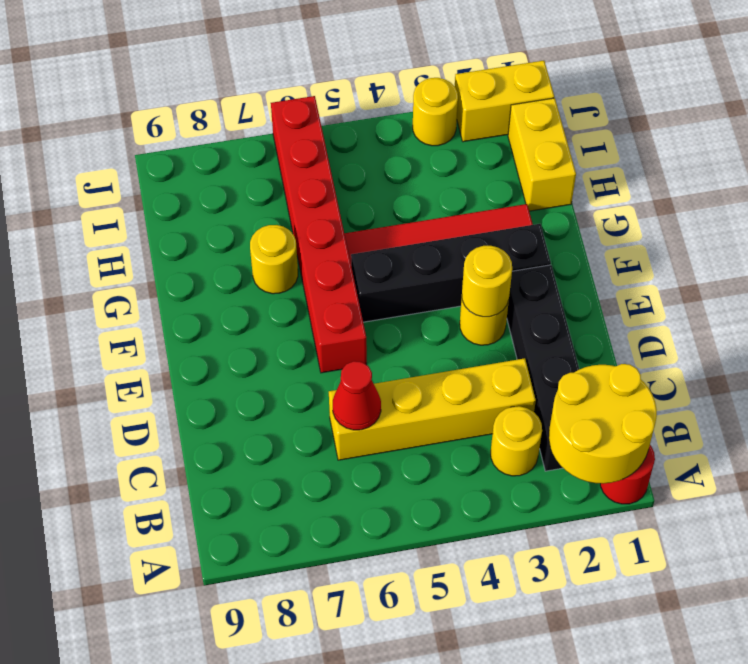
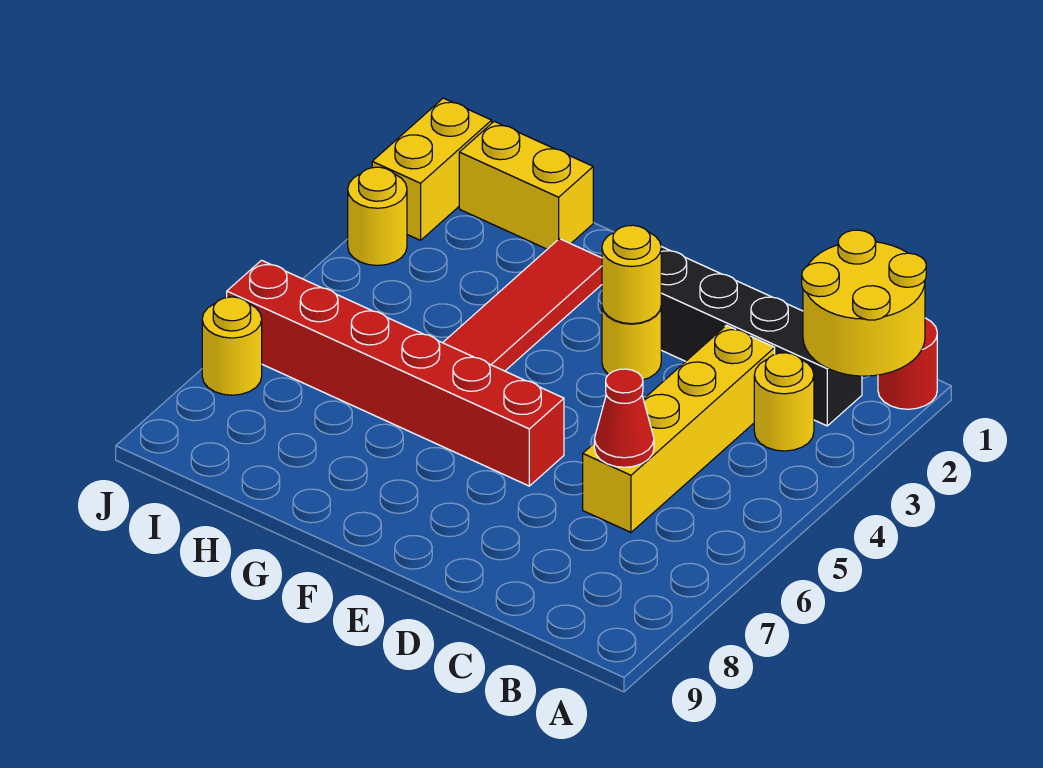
black 1x4 brick [351,224,551,322] -> none
yellow 1x1 round brick [250,225,298,294] -> yellow 1x1 round brick moved to [202,297,262,395]

